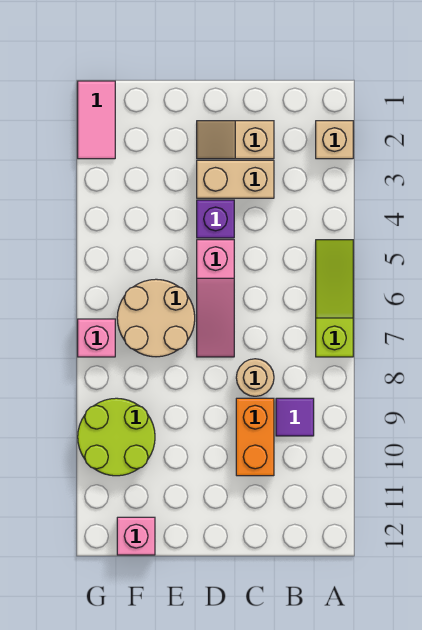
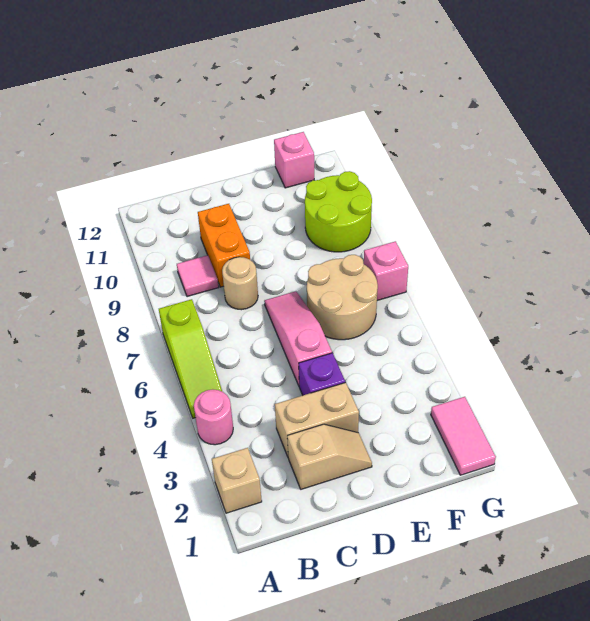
none -> pink 1x1 round brick [194,389,233,445]
purple 1x1 tile [276,398,314,436] -> pink 1x1 tile [177,255,219,297]

